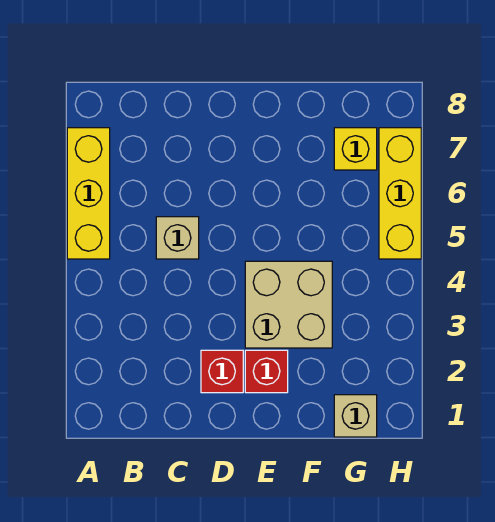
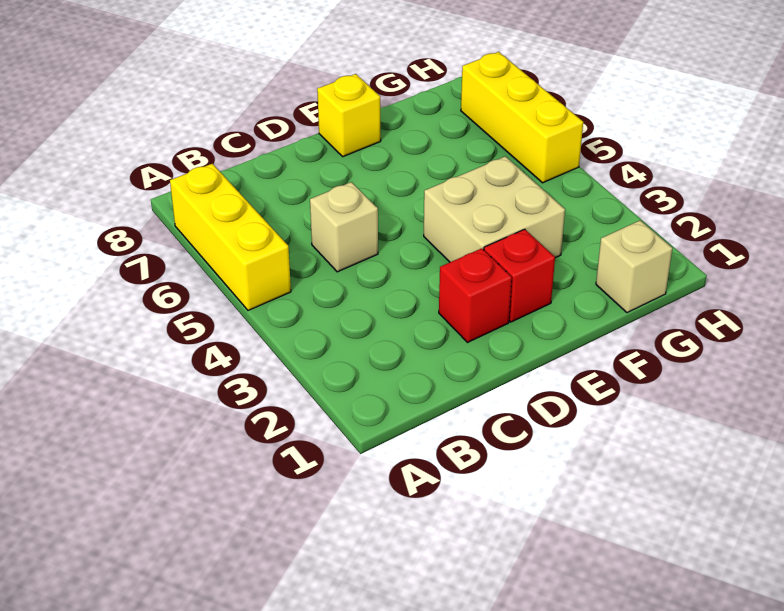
yellow 1x1 brick [334,128,377,170] -> yellow 1x1 brick moved to [317,74,381,157]

